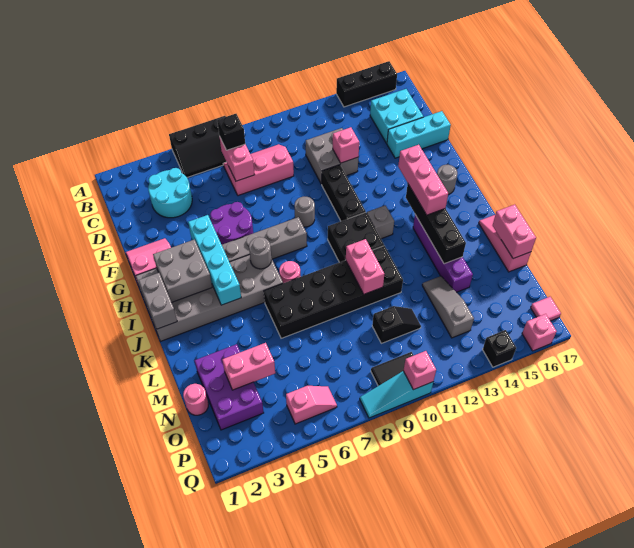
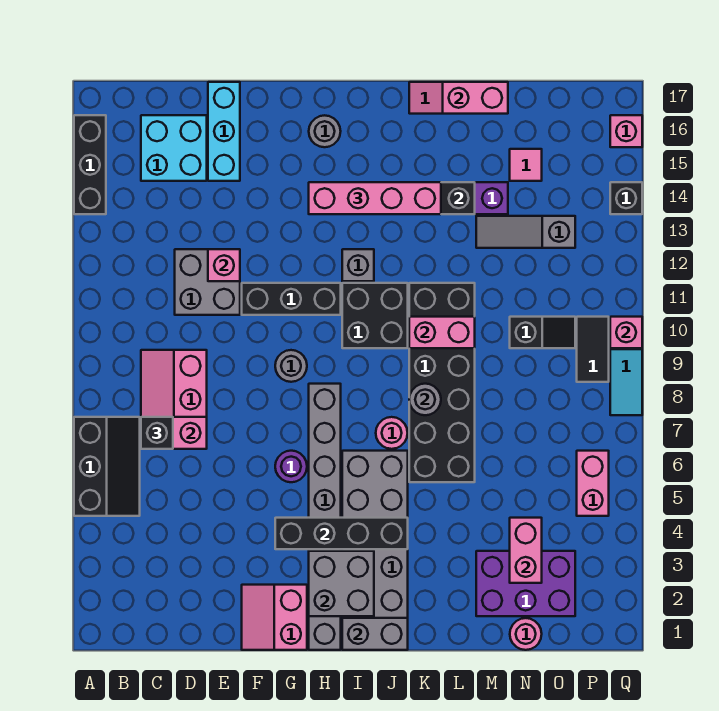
cyan 2x2 round brick [148,168,192,218] -> none
purple 2x2 round brick [210,202,253,245] -> purple 1x1 round brick [275,451,307,482]
cyan 1x4 brick [188,215,241,305] -> black 1x4 brick [275,518,408,549]
pink 1x3 brick [398,145,448,215] -> pink 1x4 brick [309,182,441,214]
grey 1x1 round brick [249,237,271,269] -> grey 1x1 round brick moved to [409,384,441,415]
black 1x2 slope [372,306,421,343] -> black 1x2 slope turned to [510,317,575,348]
pink 1x2 slope [286,386,337,424] -> pink 1x2 brick [577,451,609,516]
pink 1x1 tile [531,297,561,321] -> pink 1x1 tile moved to [510,149,542,181]

